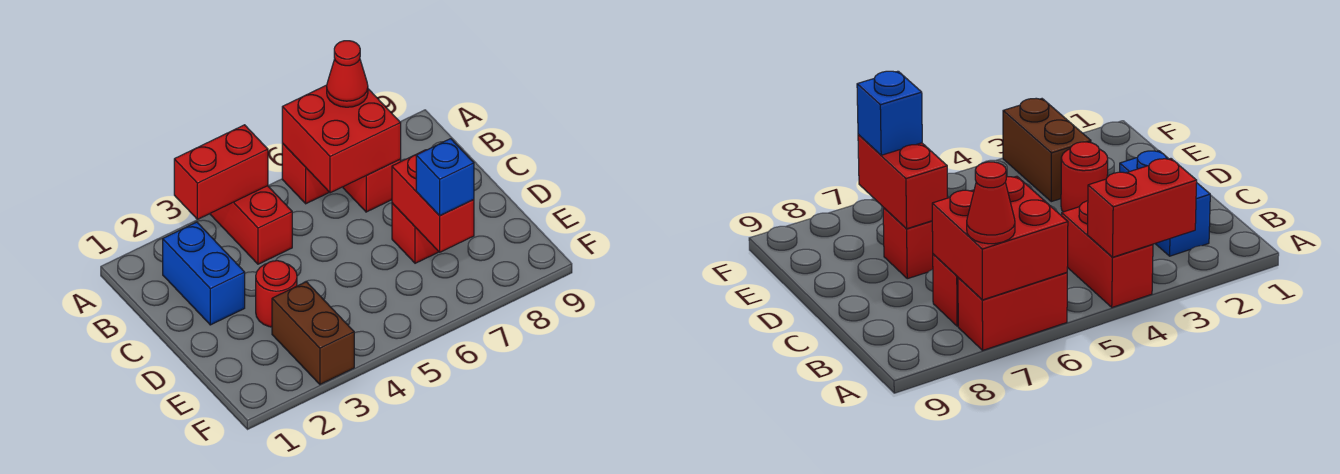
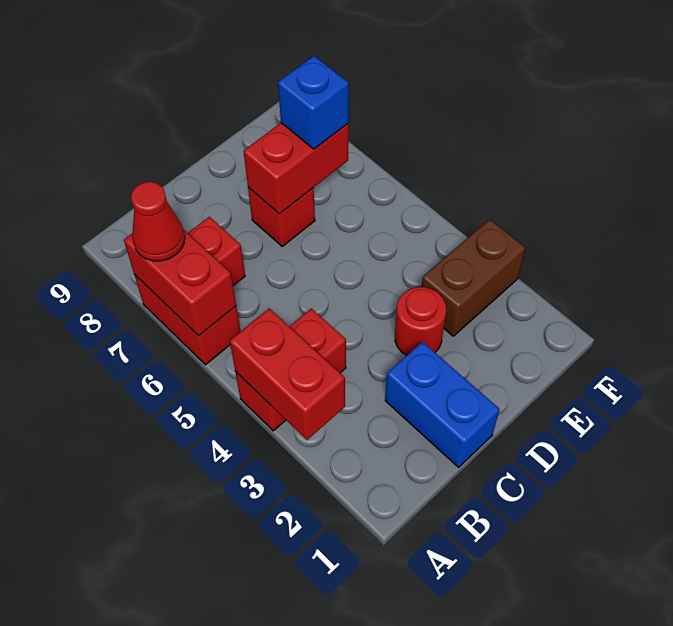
red 2x2 brick [282,85,401,193] -> red 1x2 brick [124,229,236,336]
blue 1x2 brick [163,222,245,325] -> blue 1x2 brick turned to [385,342,500,467]

